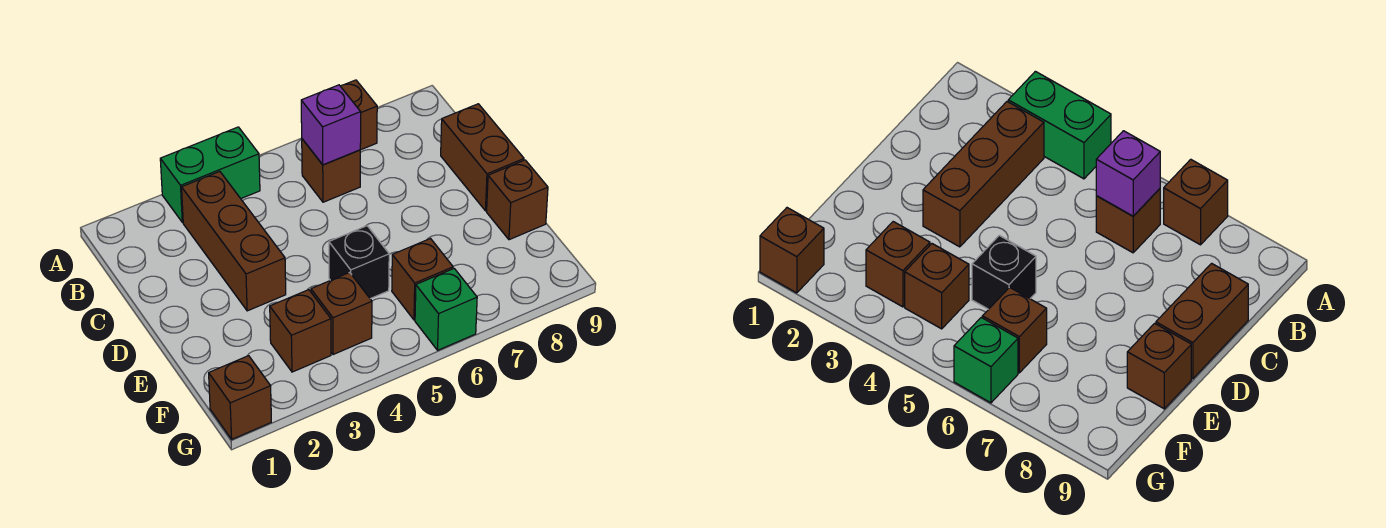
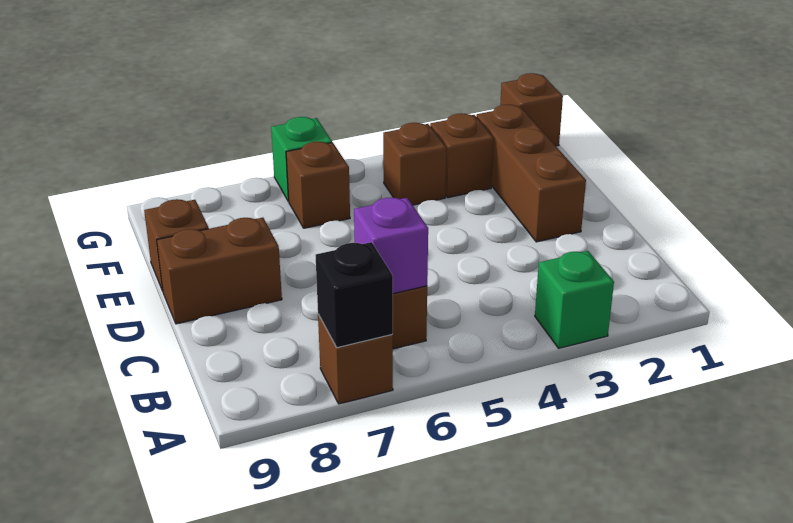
green 1x2 brick [160,127,260,222] -> green 1x1 brick [535,251,614,348]
brown 1x3 brick [182,172,286,311] -> brown 1x3 brick moved to [476,104,586,242]
brown 1x2 brick [441,104,524,211] -> brown 1x2 brick turned to [157,218,282,324]
black 1x1 brick [329,226,389,299] -> black 1x1 brick moved to [316,242,393,348]

